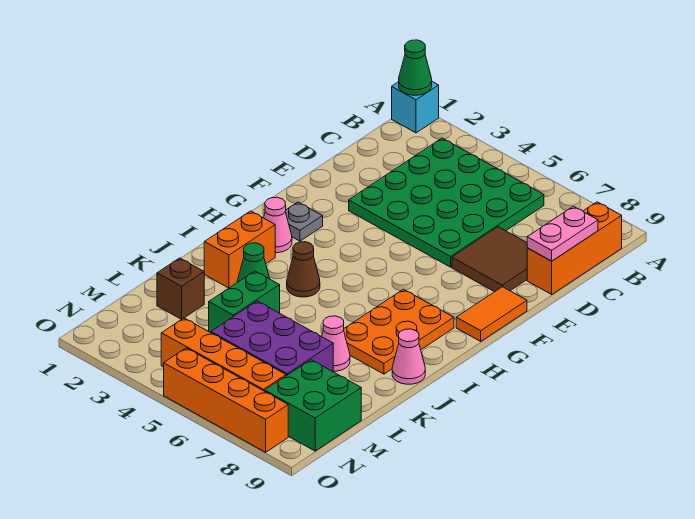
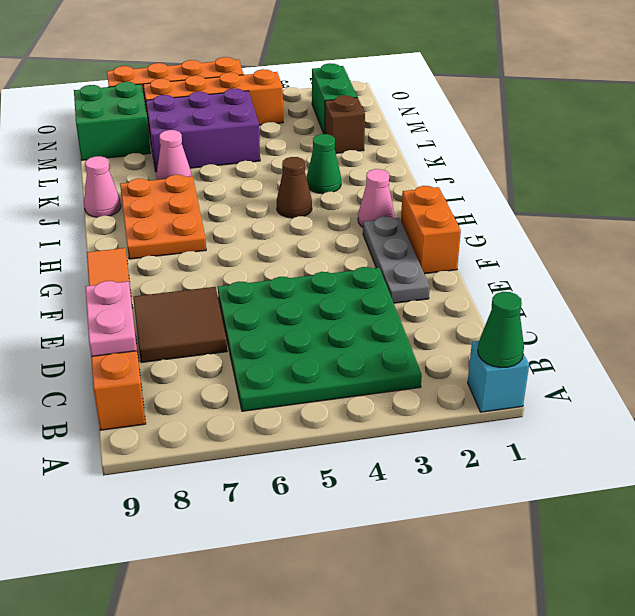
grey 1x1 plate [285,202,323,241] -> grey 1x3 plate [363,216,430,303]
orange 1x2 brick [204,211,275,288] -> orange 1x2 brick moved to [401,186,461,274]
green 1x2 brick [209,271,280,333] -> green 1x2 brick moved to [312,63,357,134]

